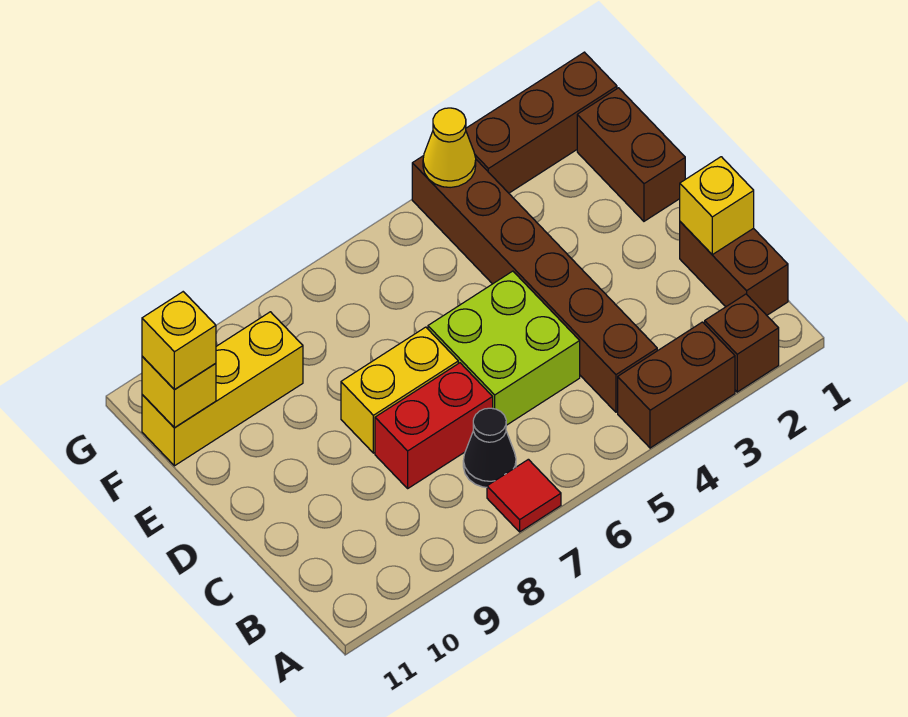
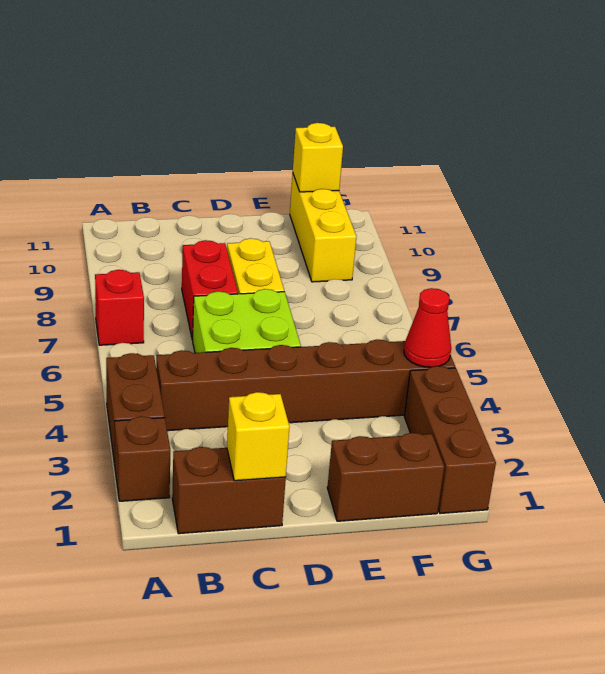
red 1x1 tile [487,459,561,532] -> red 1x1 brick [95,270,144,345]
black 1x1 cone [463,408,516,487] -> none
yellow 1x1 brick [142,292,216,390] -> none
yellow 1x1 cone [423,108,476,188] -> red 1x1 cone [404,288,451,367]

